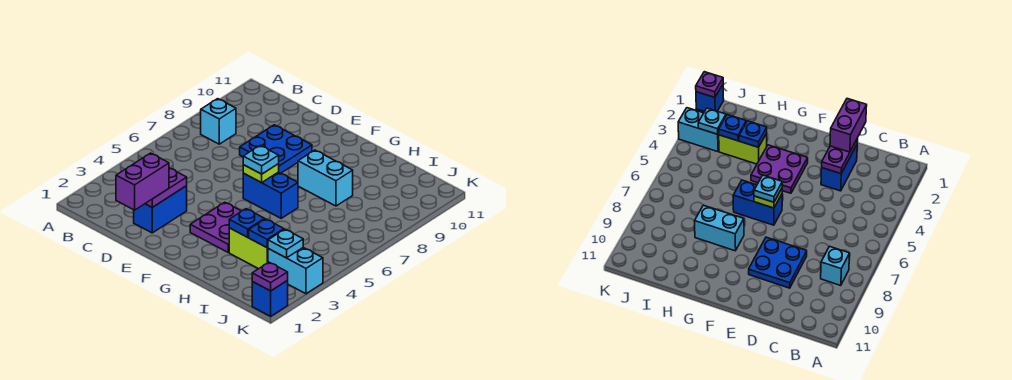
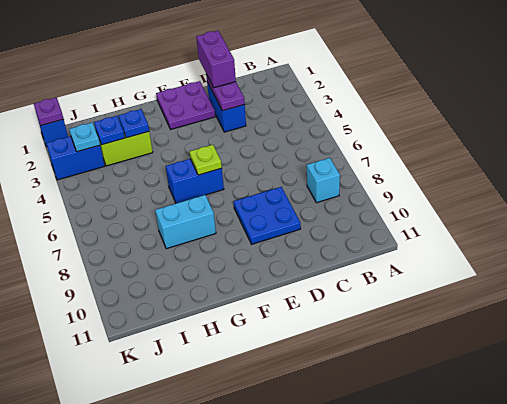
purple 2x2 plate [190,202,241,252] -> purple 2x2 plate moved to [156,81,215,129]
cyan 1x1 plate [243,146,279,174] -> none
cyan 1x2 brick [268,248,323,294] -> blue 1x2 brick [46,136,105,180]

